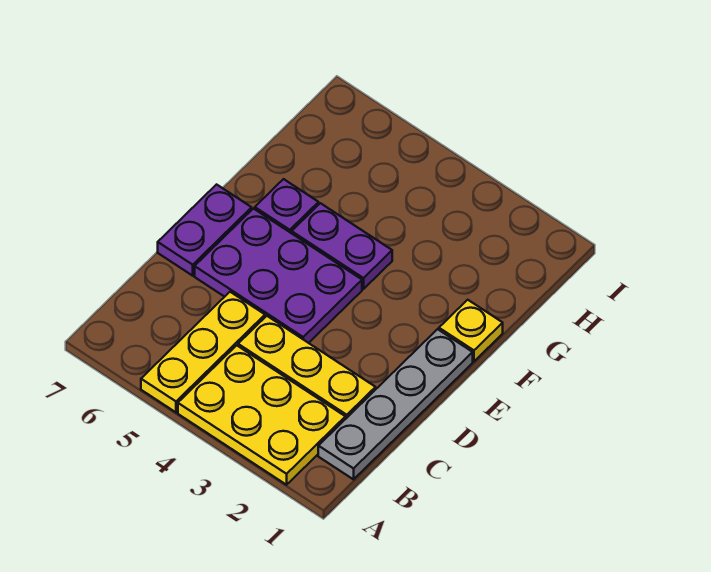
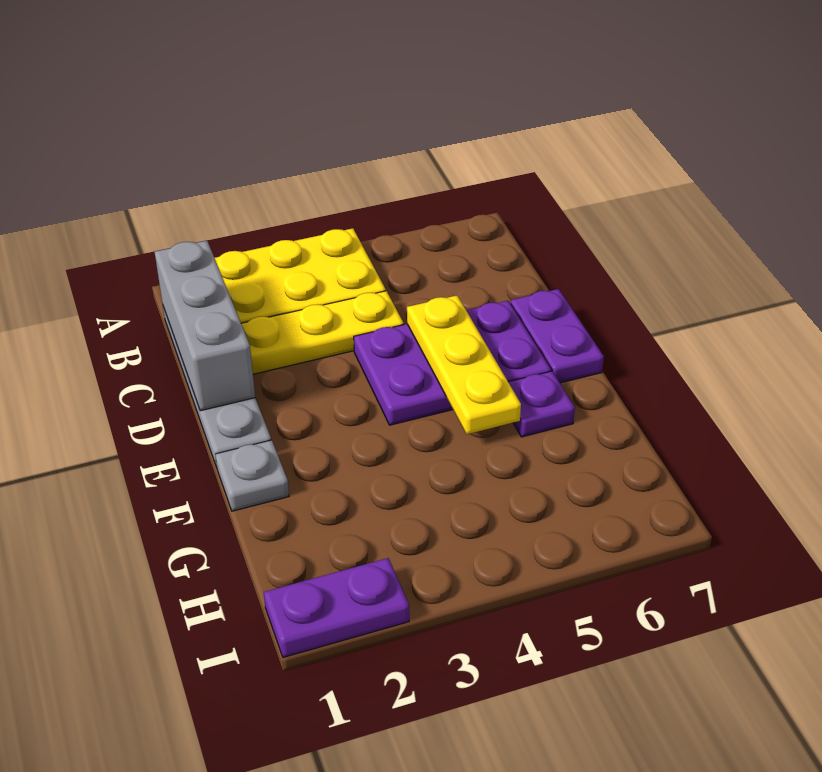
yellow 1x3 plate [141,292,265,412] -> yellow 1x3 plate moved to [407,296,521,434]
none -> grey 1x3 brick [155,241,255,411]
yellow 1x1 plate [439,300,503,361] -> grey 1x1 plate [215,440,289,511]
purple 1x2 plate [292,203,392,289] -> purple 1x2 plate moved to [264,558,409,657]

